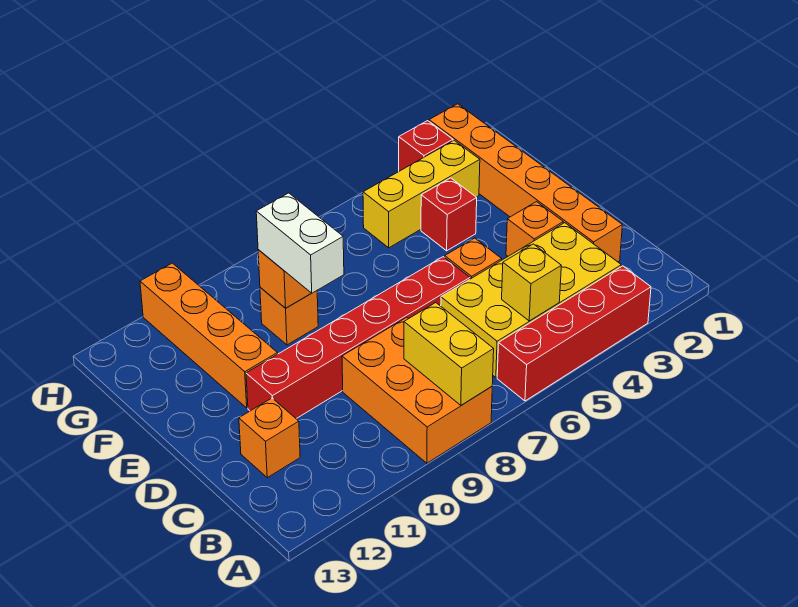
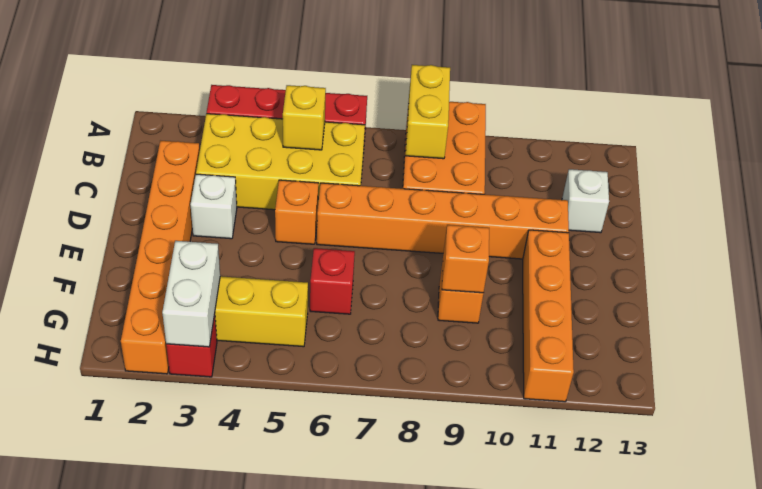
orange 1x1 brick [239,398,300,478] -> white 1x1 brick [562,169,609,233]
orange 1x1 brick [506,202,563,256] -> white 1x1 brick [191,174,237,239]
red 1x6 brick [246,257,470,419] -> orange 1x6 brick [317,183,569,259]
white 1x2 brick [256,193,344,293] -> white 1x2 brick moved to [162,241,220,347]
red 1x1 brick [421,178,477,251] -> red 1x1 brick moved to [310,248,355,314]

